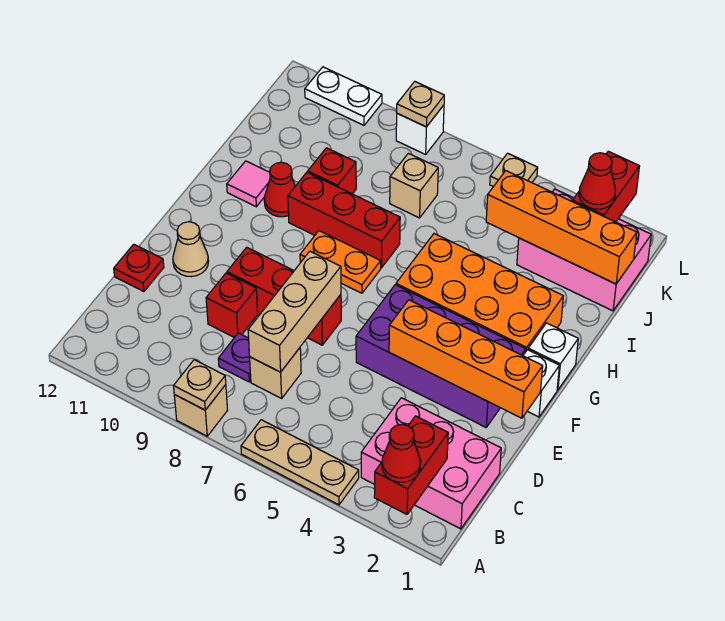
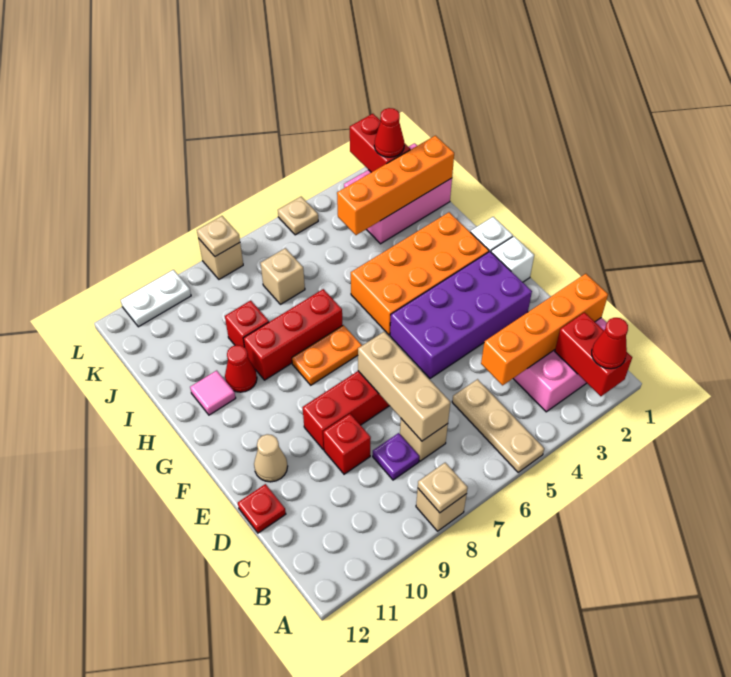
tan 1x3 plate [241,420,359,505] -> tan 1x3 plate turned to [452,379,544,472]
orange 1x4 brick [389,300,543,418] -> orange 1x4 brick moved to [481,274,608,385]
white 1x1 brick [396,105,444,154] -> tan 1x1 brick [198,238,243,279]

